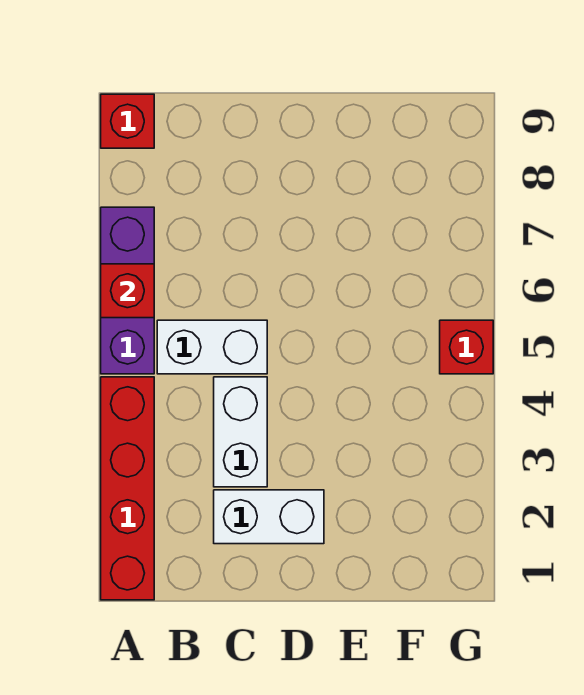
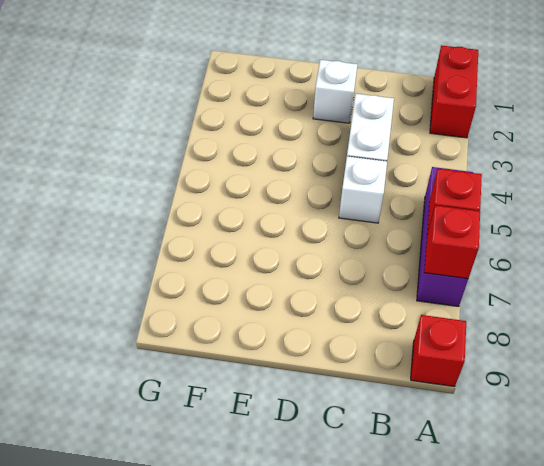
red 1x4 brick [101,377,154,600] -> red 1x2 brick [430,45,478,138]
white 1x2 brick [157,320,267,374] -> white 1x1 brick [339,156,387,223]
white 1x2 brick [214,490,324,544] -> white 1x1 brick [313,60,358,123]
red 1x1 brick [440,320,493,374] -> red 1x1 brick moved to [424,205,480,279]

